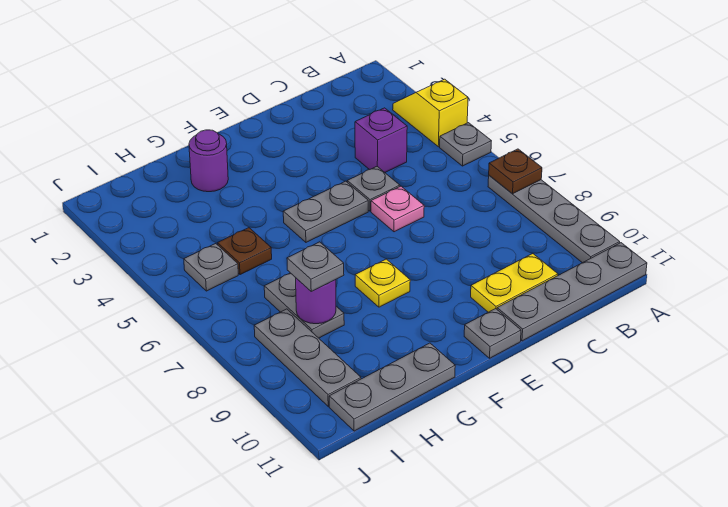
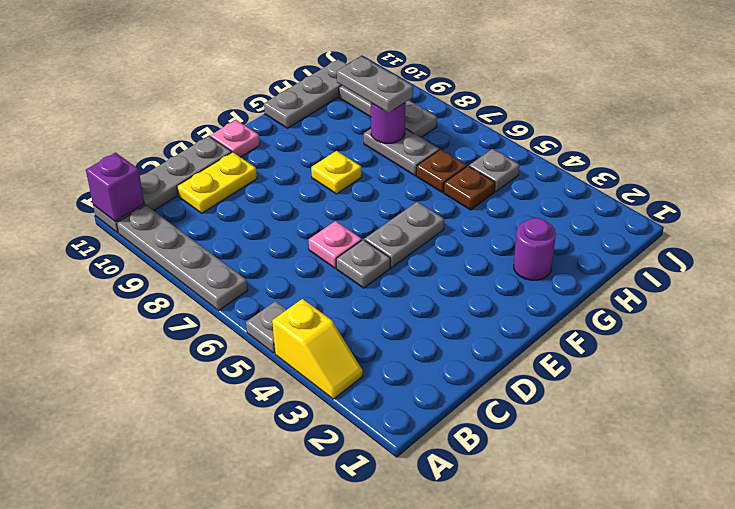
brown 1x1 plate [489,149,542,194] -> brown 1x1 plate moved to [416,150,467,193]
purple 1x1 brick [355,108,407,172] -> purple 1x1 brick moved to [86,153,145,222]
grey 1x1 plate [464,309,521,358] -> pink 1x1 plate [210,120,260,157]
grey 1x1 plate [287,242,344,291] -> grey 1x2 plate [337,56,413,113]

